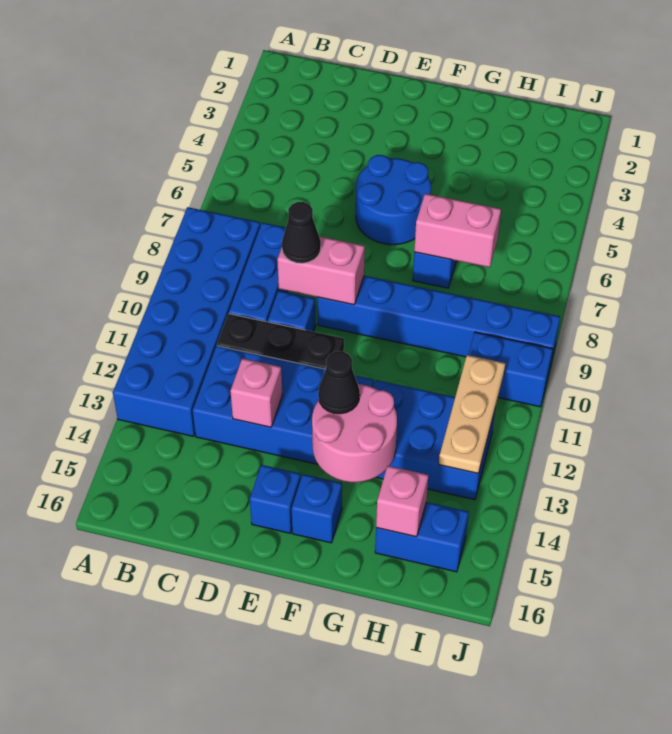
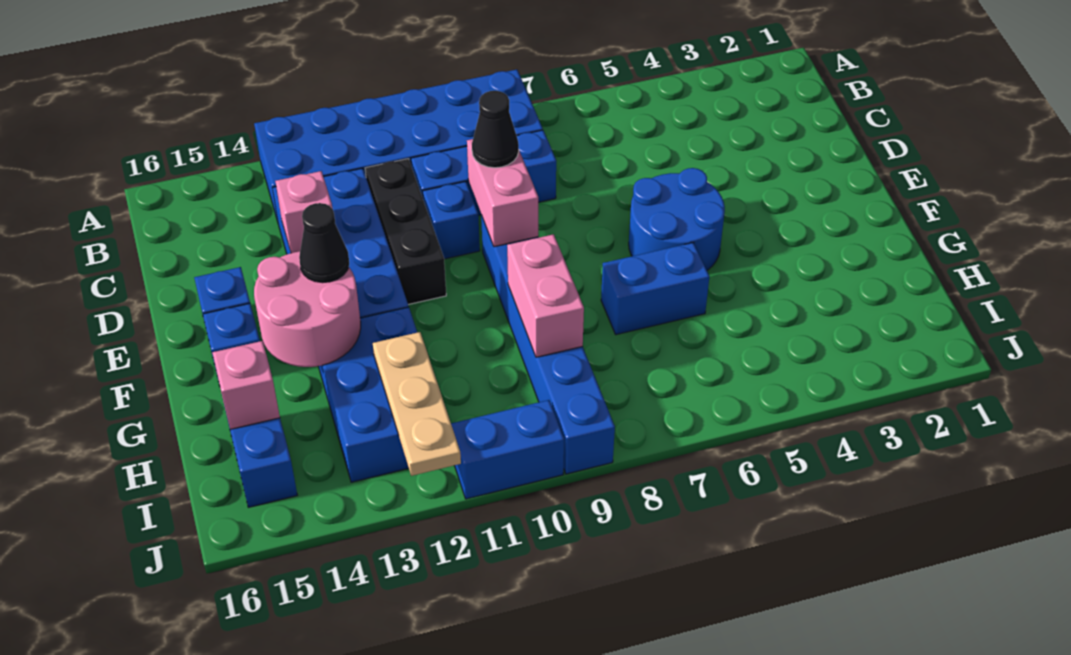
pink 1x2 brick [414,194,501,267] -> pink 1x2 brick moved to [507,234,584,357]
blue 1x2 brick [468,332,553,407] -> blue 1x2 brick turned to [451,400,564,499]
tan 1x3 plate [439,355,505,473] -> tan 1x3 plate turned to [373,332,461,476]

